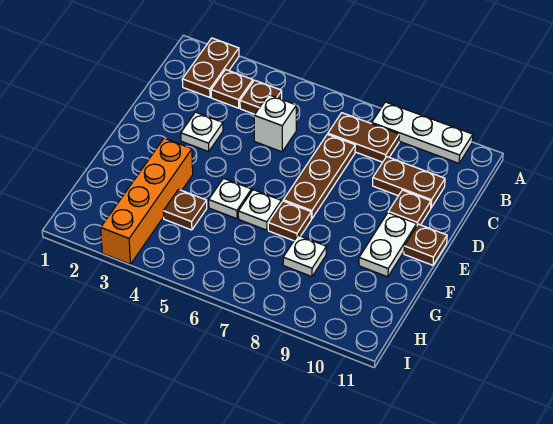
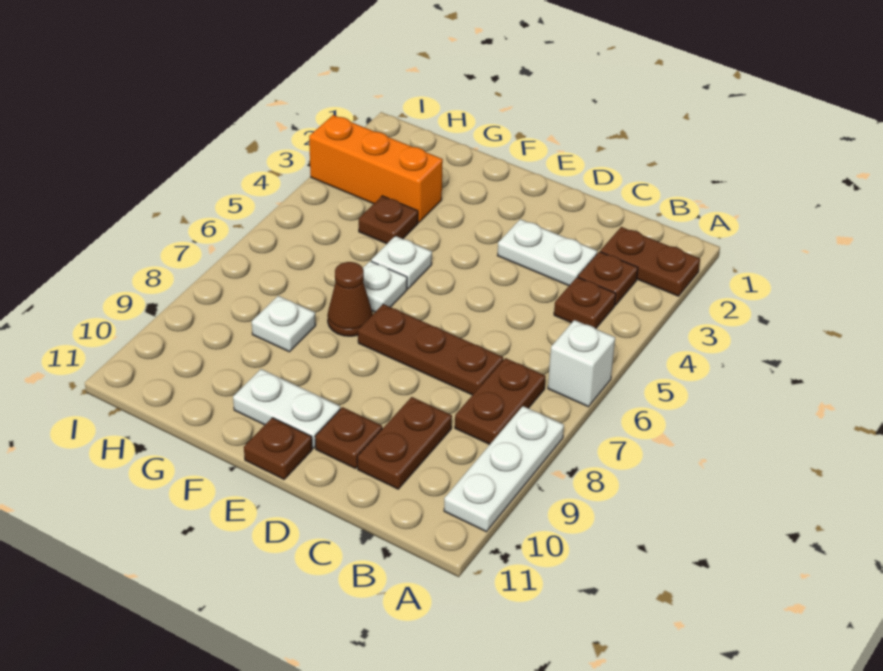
white 1x1 brick [254,95,296,152] -> white 1x1 brick moved to [548,320,615,407]
white 1x1 plate [181,112,223,152] -> white 1x2 plate [497,219,597,286]
orange 1x4 brick [101,138,193,264] -> orange 1x3 brick [309,115,443,223]
brown 1x1 plate [268,201,311,241] -> brown 1x1 cone [327,262,373,336]

